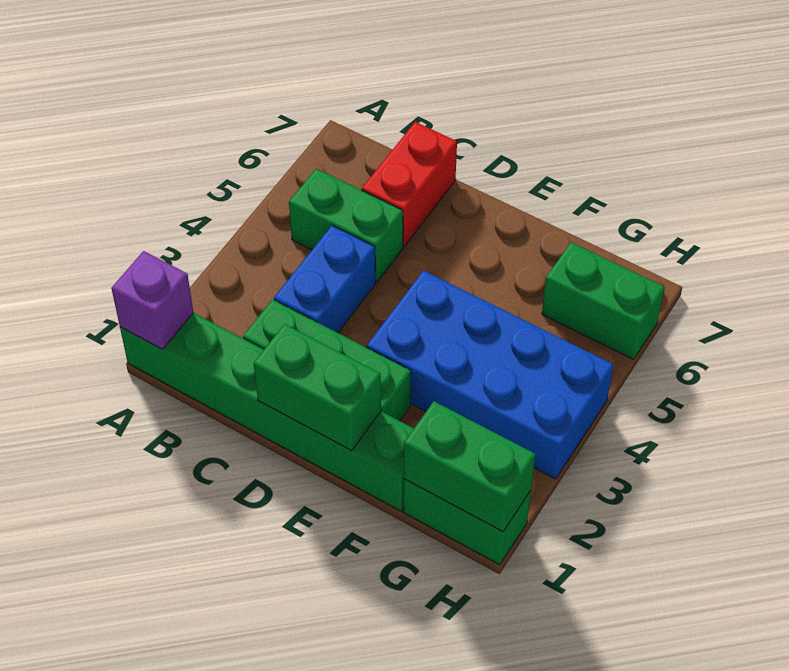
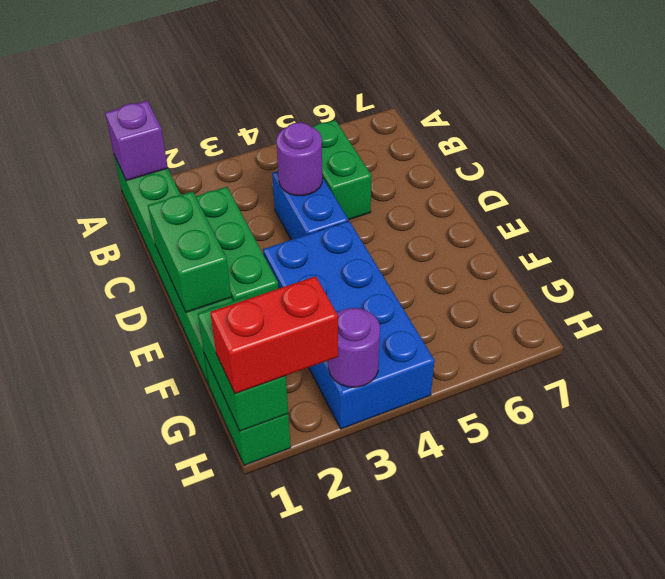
blue 1x2 brick [274,226,376,333] -> blue 1x2 brick turned to [272,171,349,240]
none -> purple 1x1 round brick [276,122,323,196]
red 1x2 brick [362,122,457,247] -> red 1x2 brick moved to [210,276,338,394]
green 1x2 brick [542,242,665,359] -> none
none -> purple 1x1 round brick [328,308,380,387]

